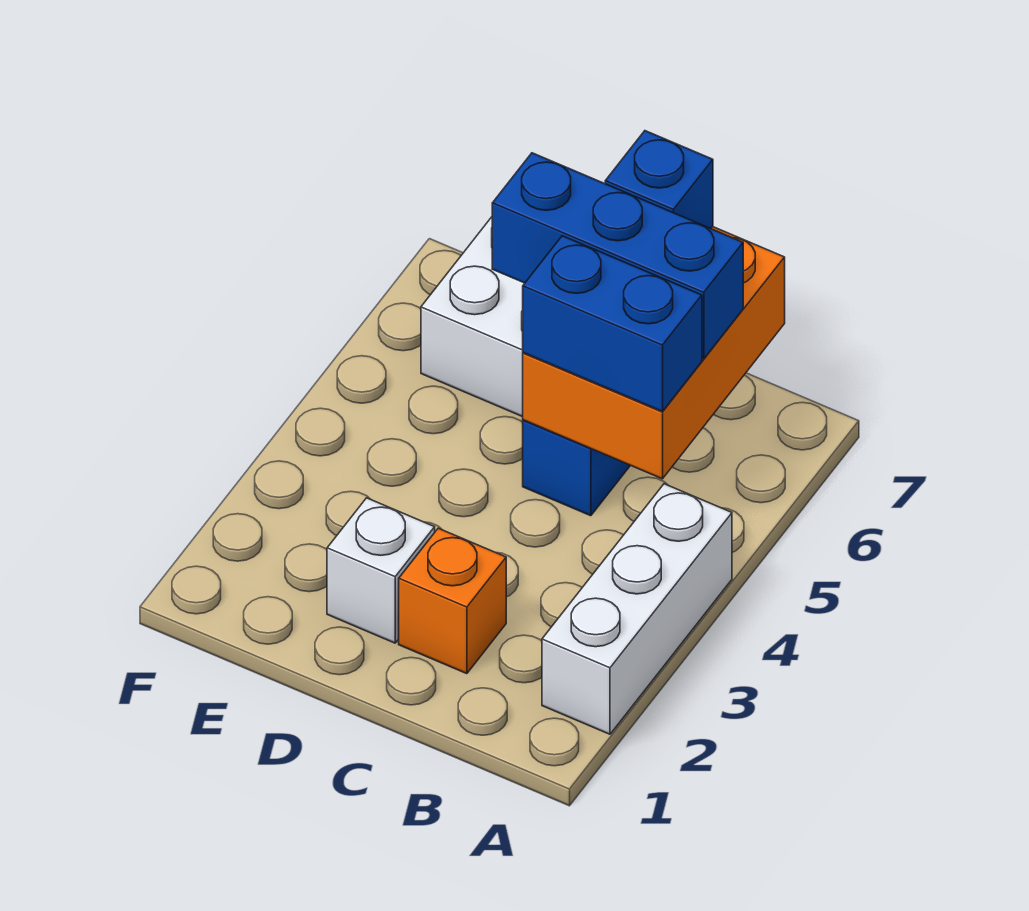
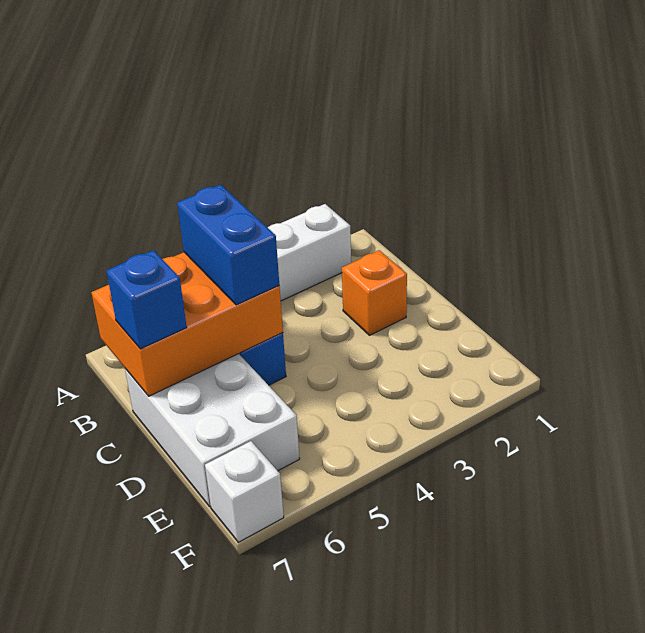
blue 1x3 brick [492,153,743,359] -> none
white 1x1 brick [327,498,435,643] -> white 1x1 brick moved to [205,441,284,542]

